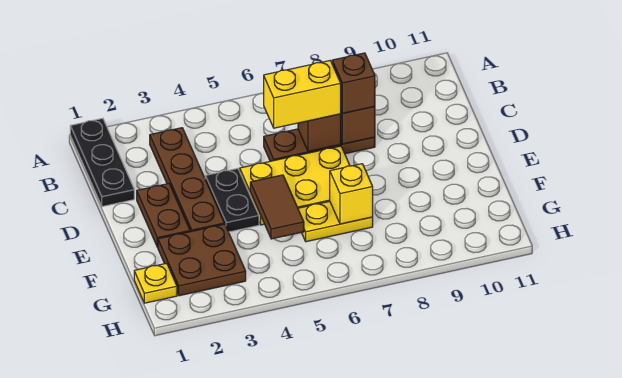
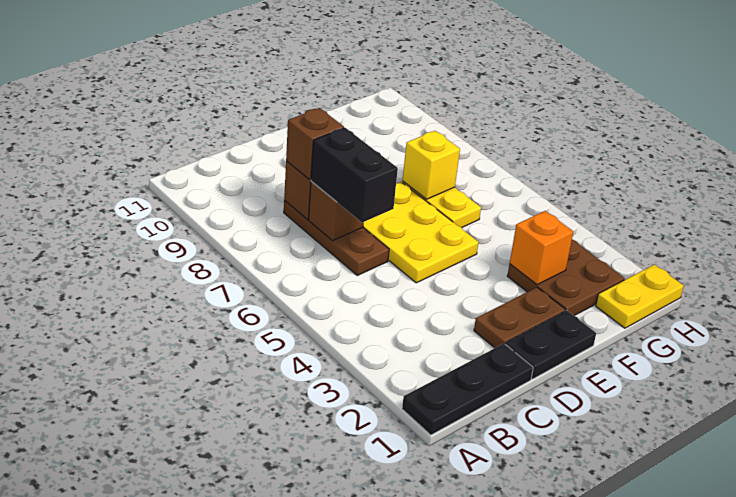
brown 1x4 plate [150,128,225,232] -> none
yellow 1x2 brick [264,61,341,128] -> black 1x2 brick [311,128,398,222]
black 1x2 plate [205,169,259,232] -> black 1x2 plate moved to [505,311,596,379]
brown 1x2 tile [250,175,304,239] -> none
none -> orange 1x1 brick [510,211,573,285]
yellow 1x1 plate [134,263,177,303] -> yellow 1x2 plate [596,264,684,328]

